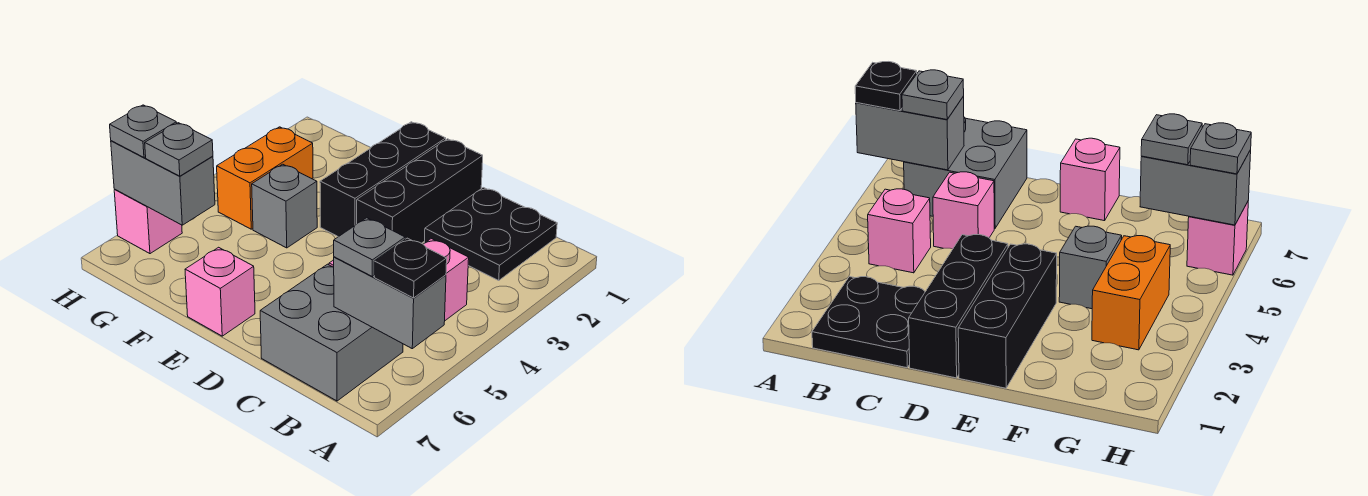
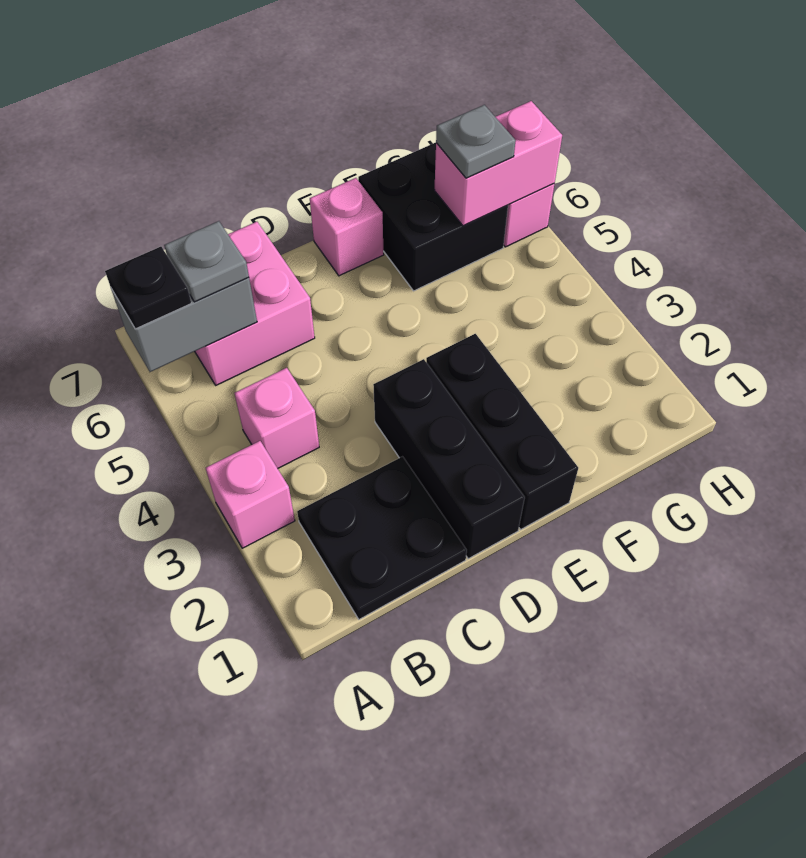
grey 2x2 brick [260,264,403,401] -> pink 2x2 brick [195,222,315,385]
pink 1x1 brick [933,172,994,249] -> pink 1x1 brick moved to [206,441,295,548]
grey 1x1 brick [252,164,317,248] -> none
none -> black 2x2 brick [358,143,508,291]
orange 1x2 brick [217,127,313,229] -> none
grey 1x2 brick [111,141,215,225] -> pink 1x2 brick [434,101,562,226]
grey 1x1 plate [110,105,177,157] -> none

